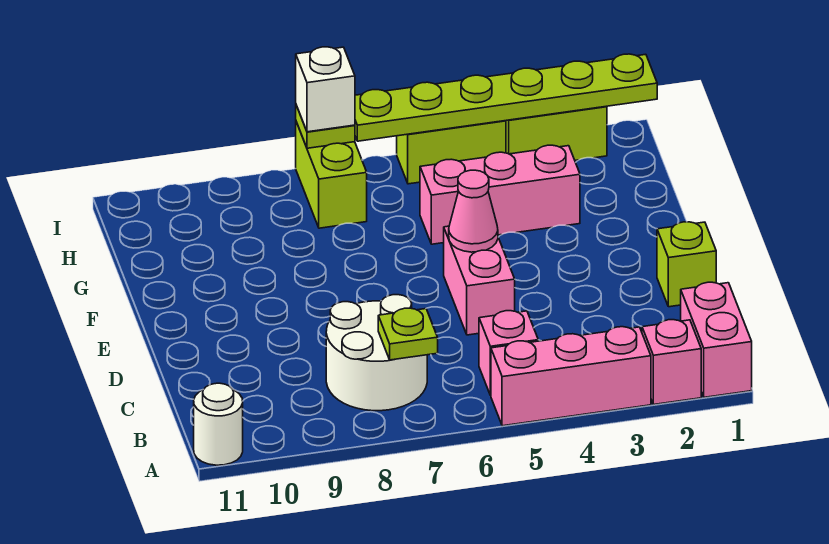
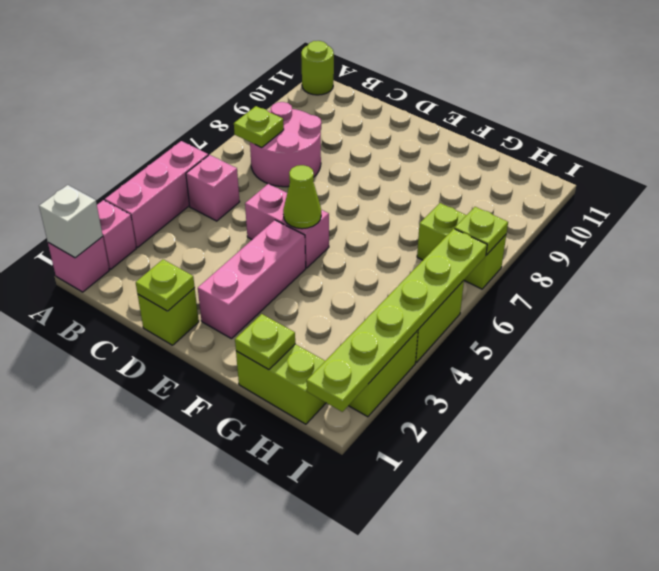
pink 1x2 brick [681,282,752,397] -> pink 1x1 brick [48,237,109,292]
white 1x1 round brick [194,383,243,465] -> lime 1x1 round brick [301,41,334,95]
white 2x2 round brick [326,295,427,411] -> pink 2x2 round brick [250,102,321,187]
none -> lime 1x1 plate [136,260,195,311]
pink 1x1 cone [449,170,498,252] -> lime 1x1 cone [283,165,321,229]
none -> lime 1x2 brick [236,344,326,424]
none -> lime 1x1 plate [235,314,295,370]
pink 1x3 brick [420,145,580,244] -> pink 1x3 brick moved to [198,220,306,339]
white 1x1 brick [296,47,355,132] -> white 1x1 brick moved to [39,185,103,258]

